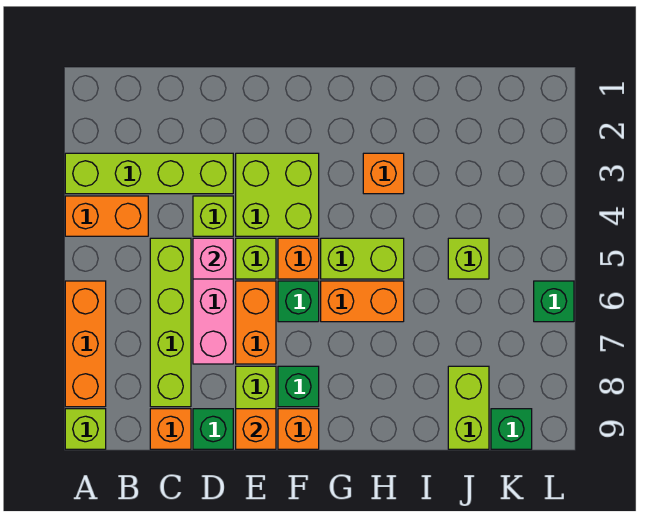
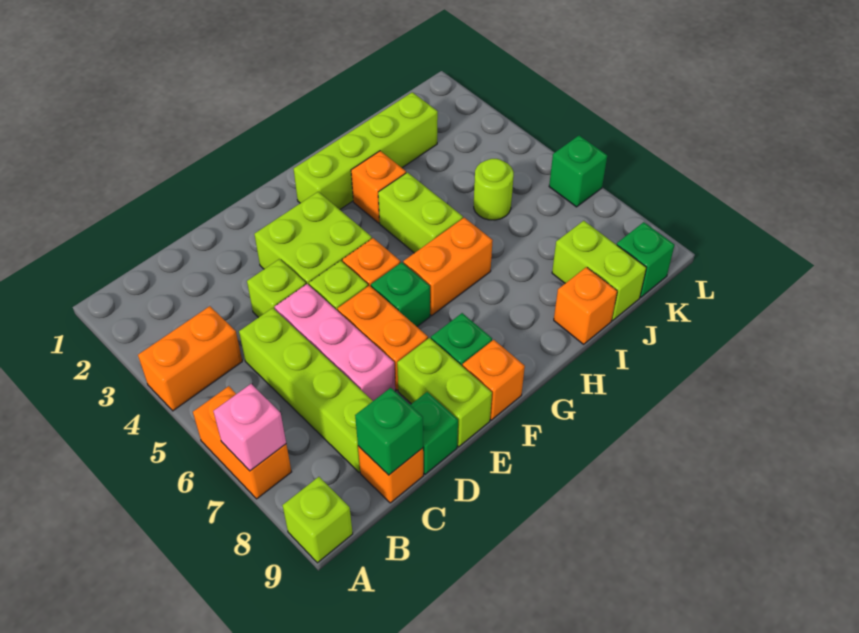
lime 1x4 brick [65,153,233,194] -> lime 1x4 brick moved to [294,92,438,210]
orange 1x3 brick [65,281,106,407] -> orange 1x2 brick [193,386,291,499]
none -> green 1x1 brick [355,388,423,475]
pink 1x1 brick [193,238,233,279] -> pink 1x1 brick moved to [213,384,286,471]
orange 1x1 brick [236,409,276,449] -> orange 1x1 brick moved to [554,267,617,344]
lime 1x2 brick [321,238,404,279] -> lime 1x2 brick turned to [378,172,463,253]
lime 1x1 brick [448,238,489,279] -> lime 1x1 round brick [474,159,514,220]

